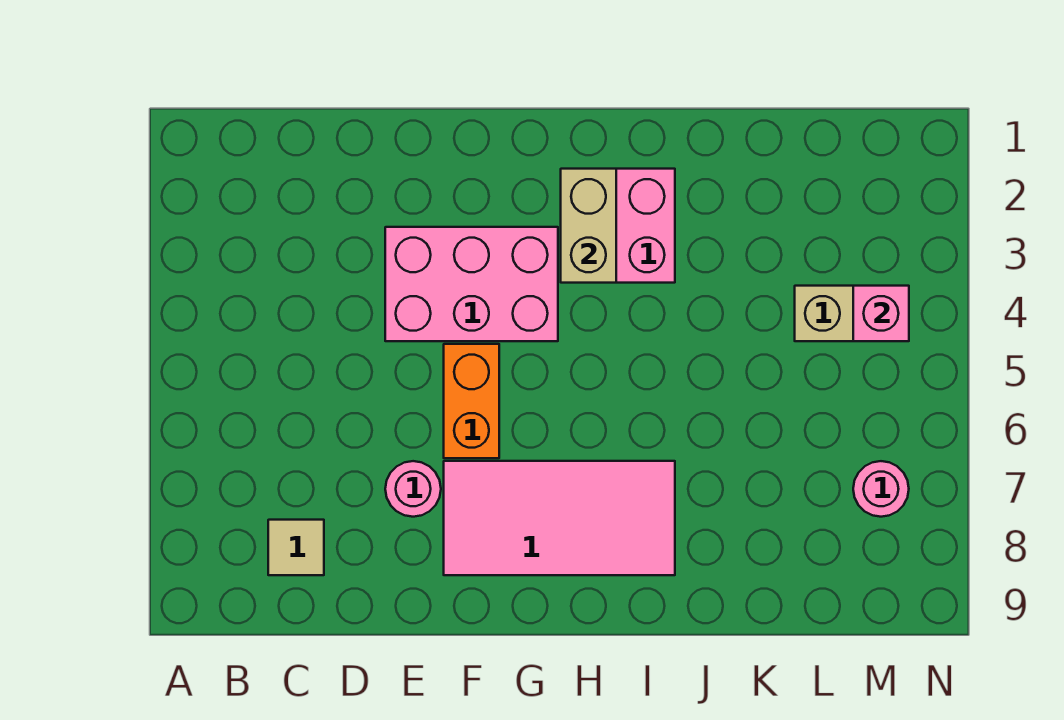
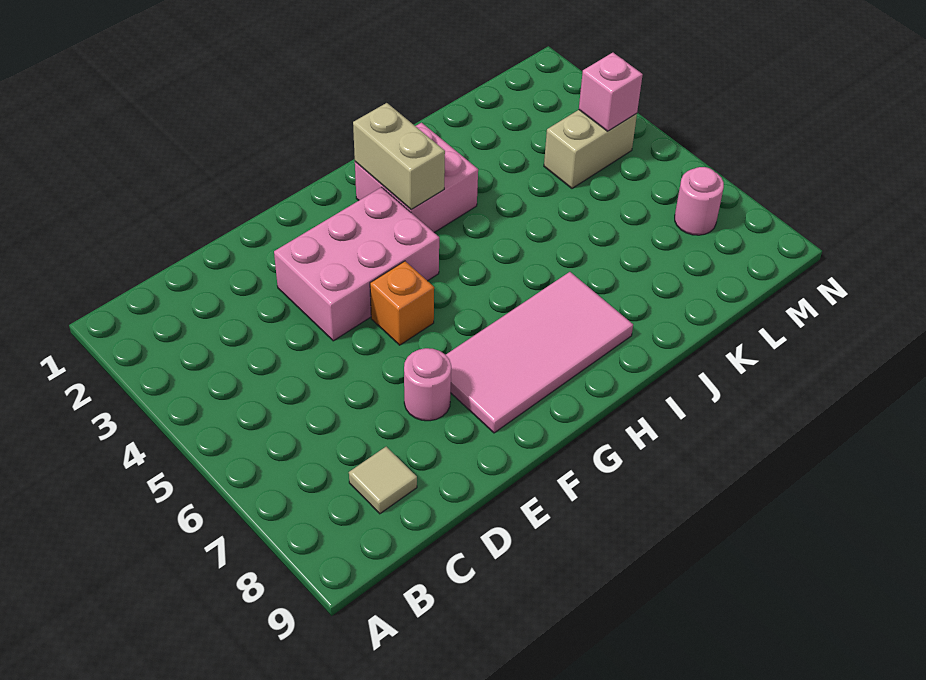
orange 1x2 brick [444,344,499,458] -> orange 1x1 brick [370,261,434,345]

